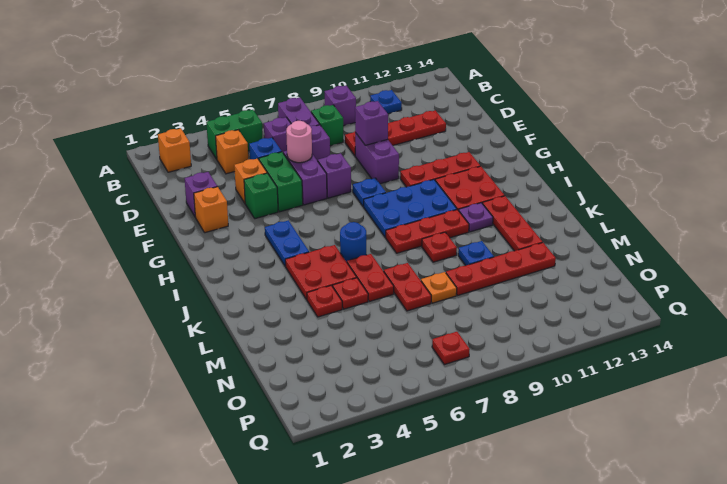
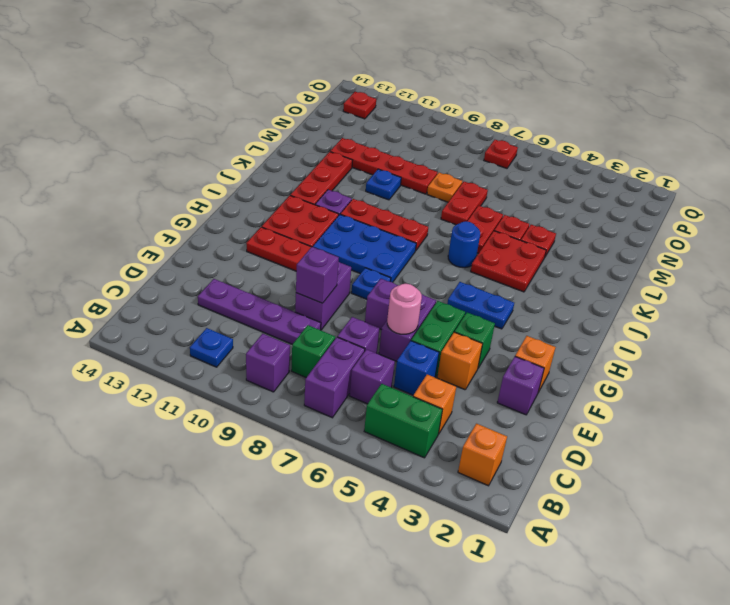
red 1x4 plate [345,110,446,155] -> purple 1x4 plate [198,279,321,344]
blue 1x2 plate [265,220,309,266] -> blue 1x2 plate turned to [447,282,514,329]
red 1x1 plate [422,232,457,262] -> red 1x1 plate moved to [343,92,376,119]

